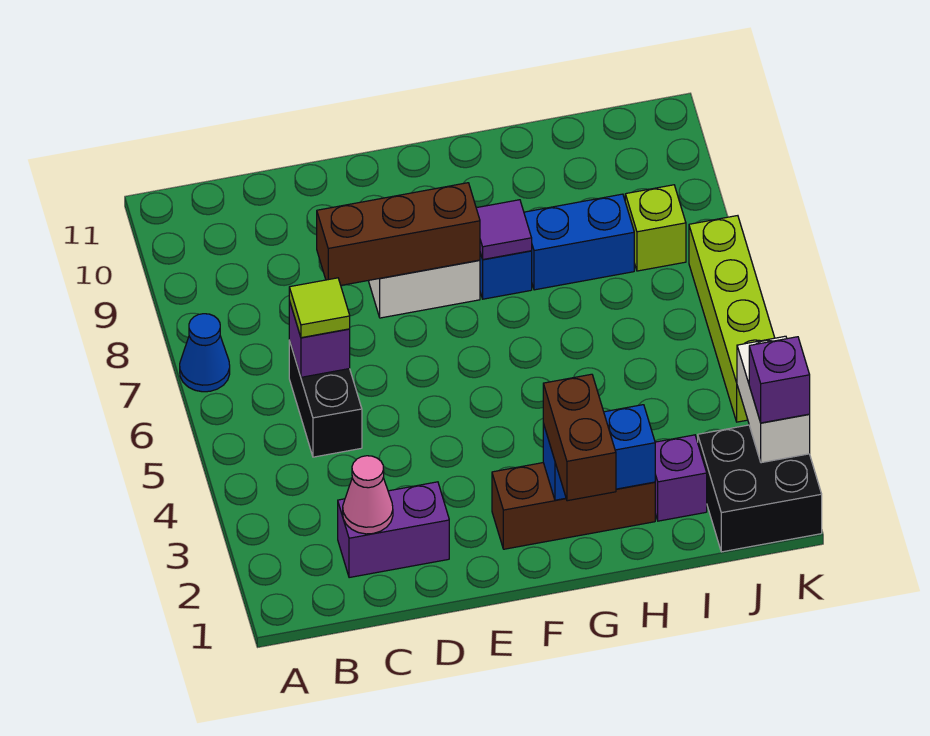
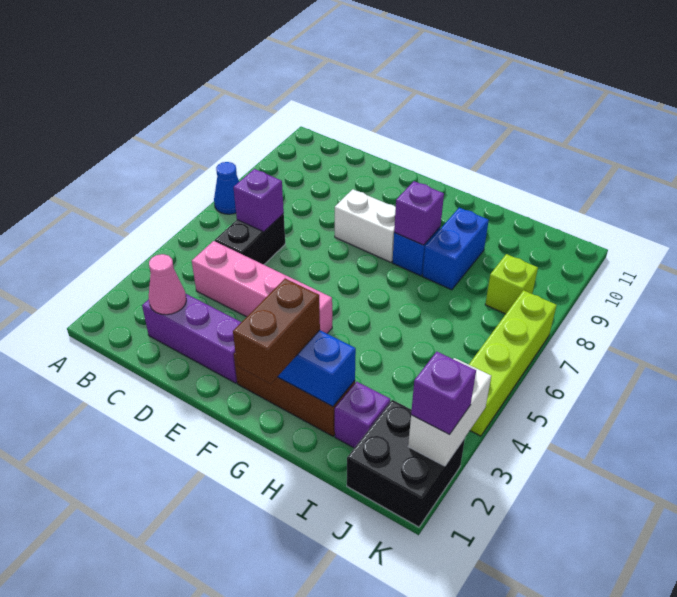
purple 1x2 brick [338,482,449,578] -> purple 1x3 brick [142,293,241,383]
none -> pink 1x4 brick [192,241,332,333]
lime 1x1 tile [289,278,350,338] -> none
brown 1x3 brick [317,183,480,285] -> none
purple 1x1 tile [476,200,532,259] -> purple 1x1 brick [394,181,444,245]
blue 1x2 brick [524,194,634,290] -> blue 1x2 brick turned to [423,208,489,290]

